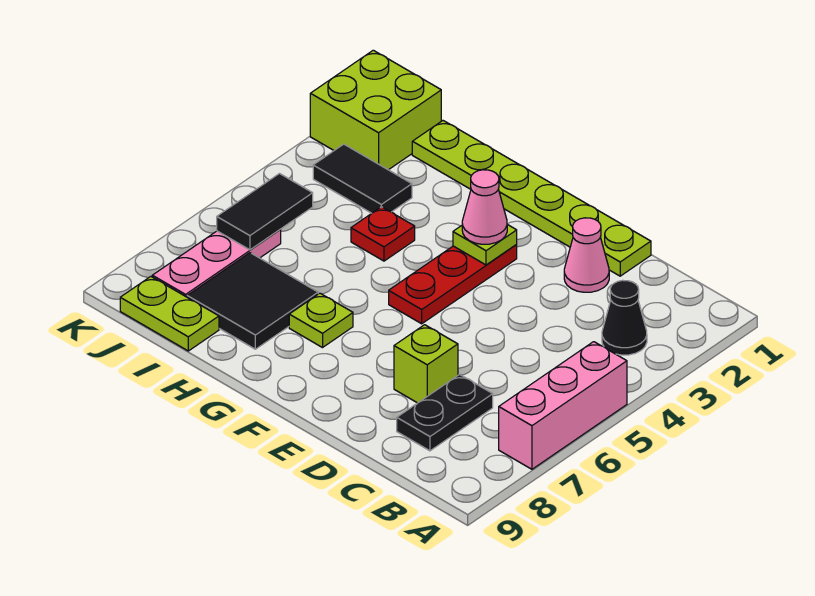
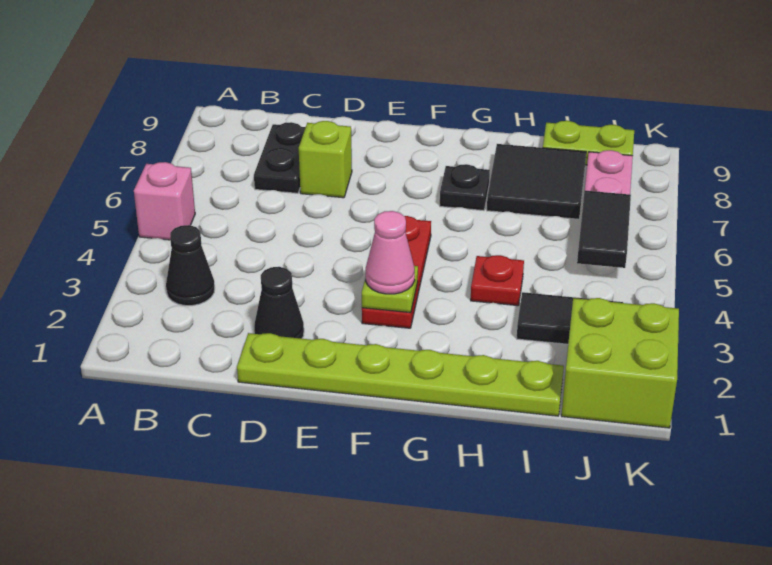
pink 1x3 brick [499,342,627,469] -> pink 1x1 brick [134,162,195,240]
pink 1x1 cone [564,218,609,292] -> black 1x1 cone [254,267,304,339]
lime 1x1 plate [289,293,353,348] -> black 1x1 plate [440,164,490,211]

